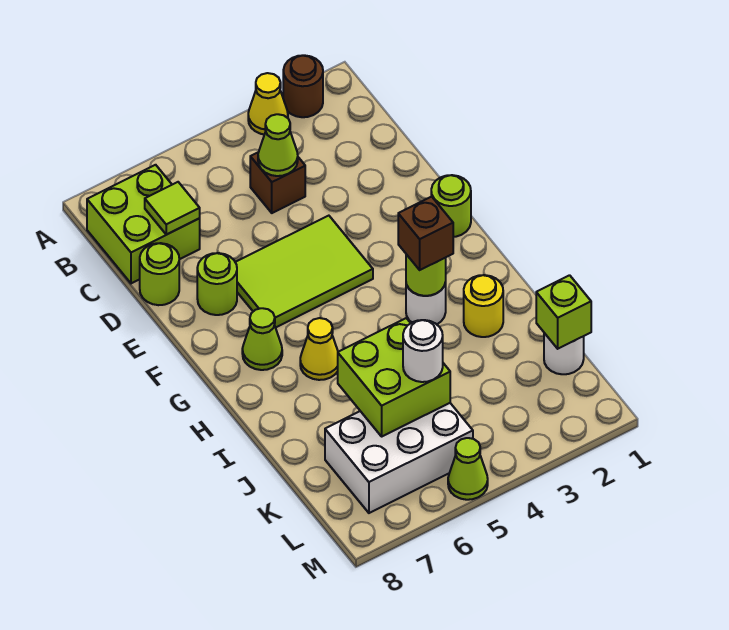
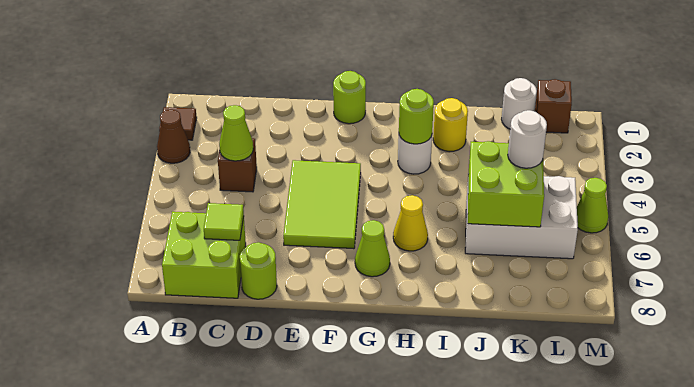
brown 1x1 round brick [283,55,323,117] -> brown 1x1 tile [159,107,197,140]
yellow 1x1 cone [248,73,288,134] -> brown 1x1 cone [157,110,190,163]
lime 1x1 round brick [197,253,237,315] -> none
brown 1x1 brick [398,197,453,270] -> brown 1x1 brick moved to [535,79,572,133]
lime 1x1 brick [536,275,591,349] -> none
white 2x3 brick [325,403,473,513] -> white 2x3 brick turned to [465,173,578,259]

